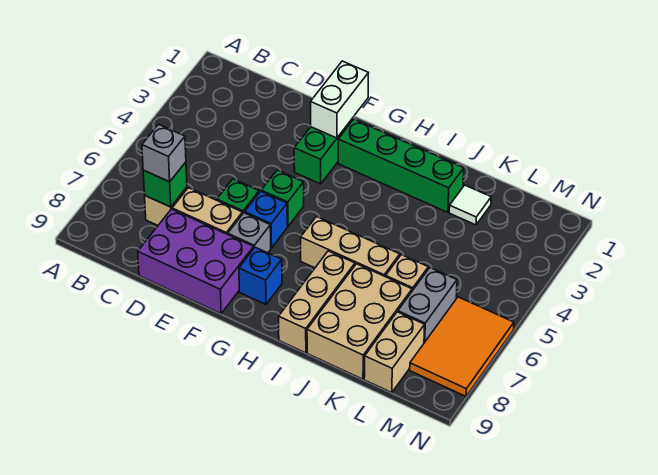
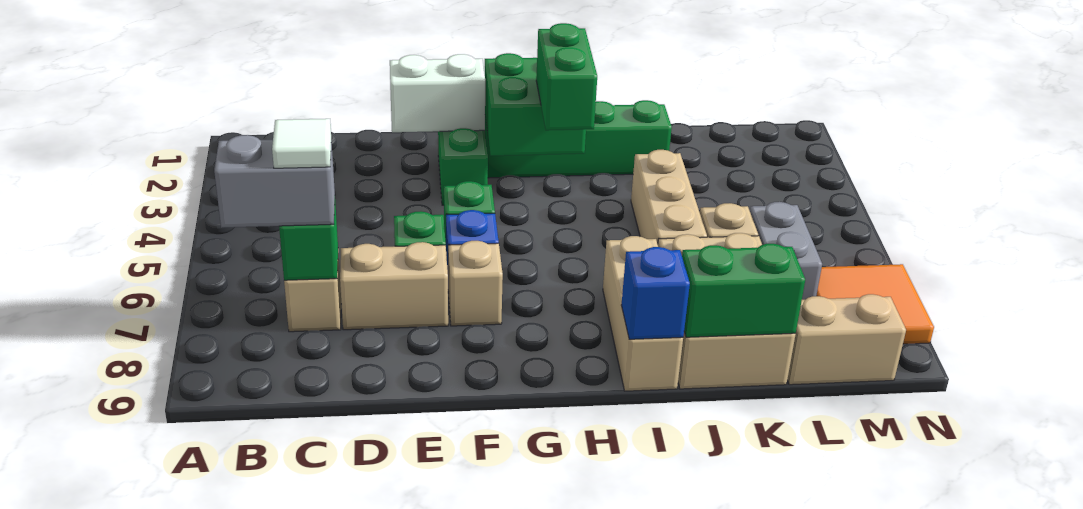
grey 1x1 brick [142,124,186,182] -> grey 1x2 brick [214,135,335,228]
purple 2x3 brick [138,209,254,314] -> none
white 1x2 brick [310,61,368,138] -> white 1x2 brick turned to [390,54,485,132]
grey 1x1 brick [228,213,271,253] -> tan 1x1 brick [448,241,503,326]
none -> green 2x2 brick [485,53,586,156]
blue 1x1 brick [239,247,282,304] -> blue 1x1 brick moved to [621,247,690,339]
none -> green 1x2 brick [536,23,597,130]
tan 1x3 brick [301,217,400,277] -> tan 1x3 brick turned to [631,150,707,244]
none -> green 1x2 brick [682,244,805,337]
white 1x1 tile [449,185,491,225] -> white 1x1 tile moved to [272,119,331,168]
tan 1x2 brick [364,312,425,393] -> tan 1x2 brick turned to [787,294,906,385]
orange 2x3 tile [410,297,514,396] -> orange 2x2 tile [816,264,934,344]

